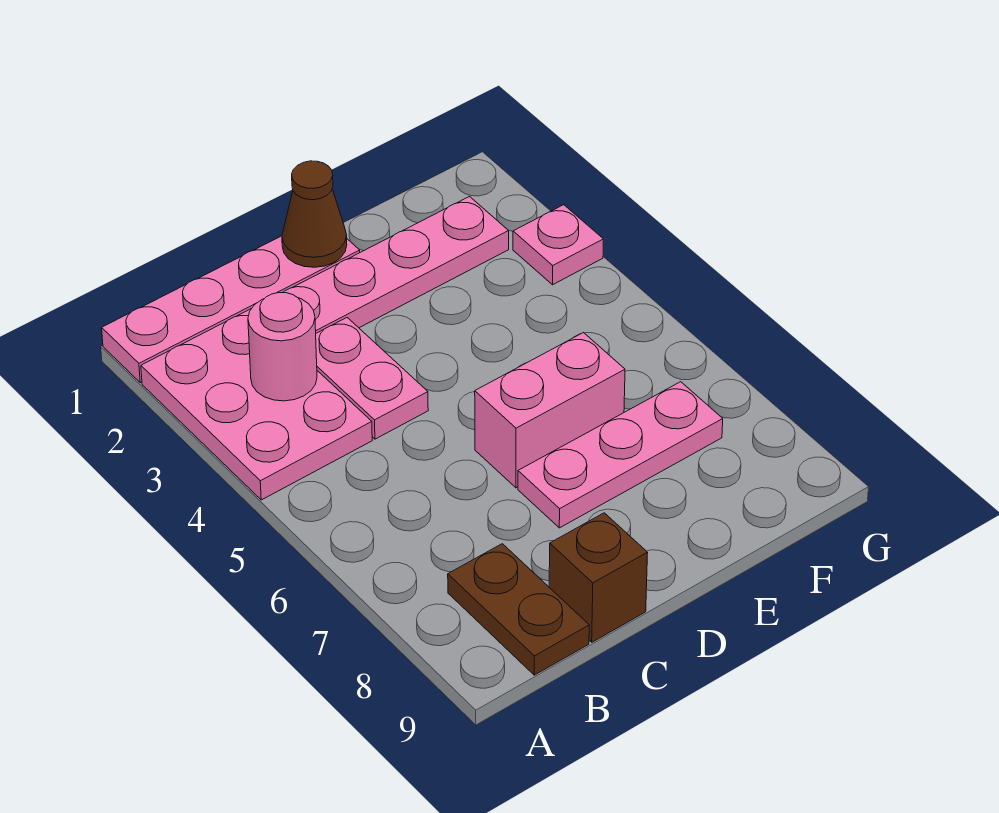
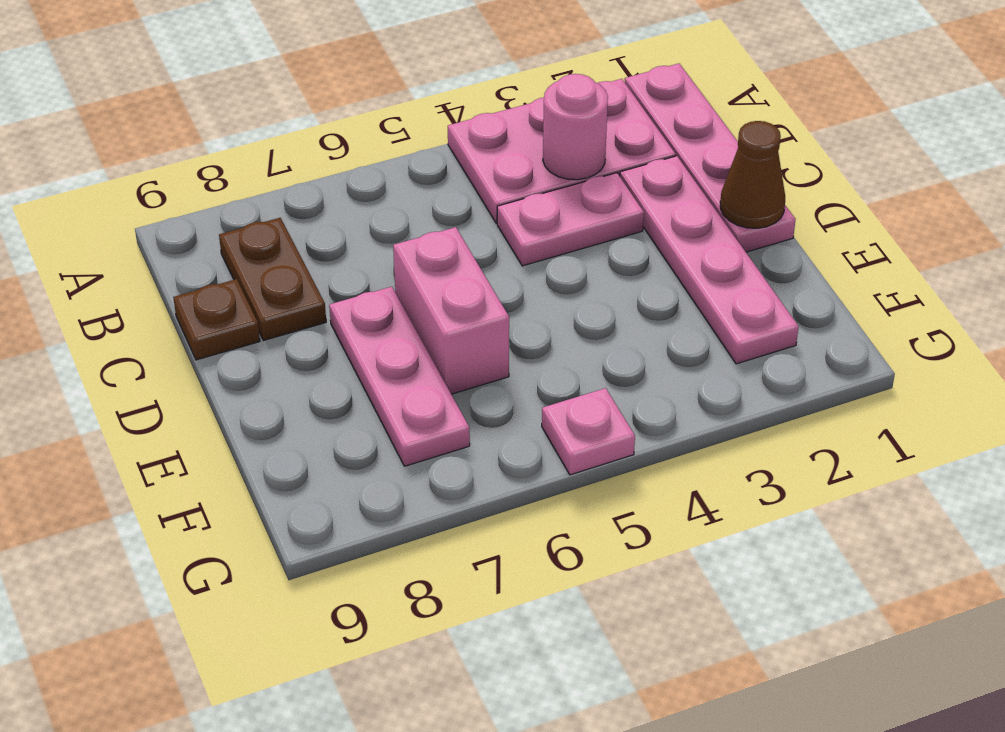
brown 1x2 plate [448,544,589,675] -> brown 1x2 plate turned to [219,218,326,341]
brown 1x1 brick [549,513,648,642] -> brown 1x1 plate [173,279,260,360]
pink 1x1 plate [513,205,603,285] -> pink 1x1 plate moved to [542,388,635,475]

